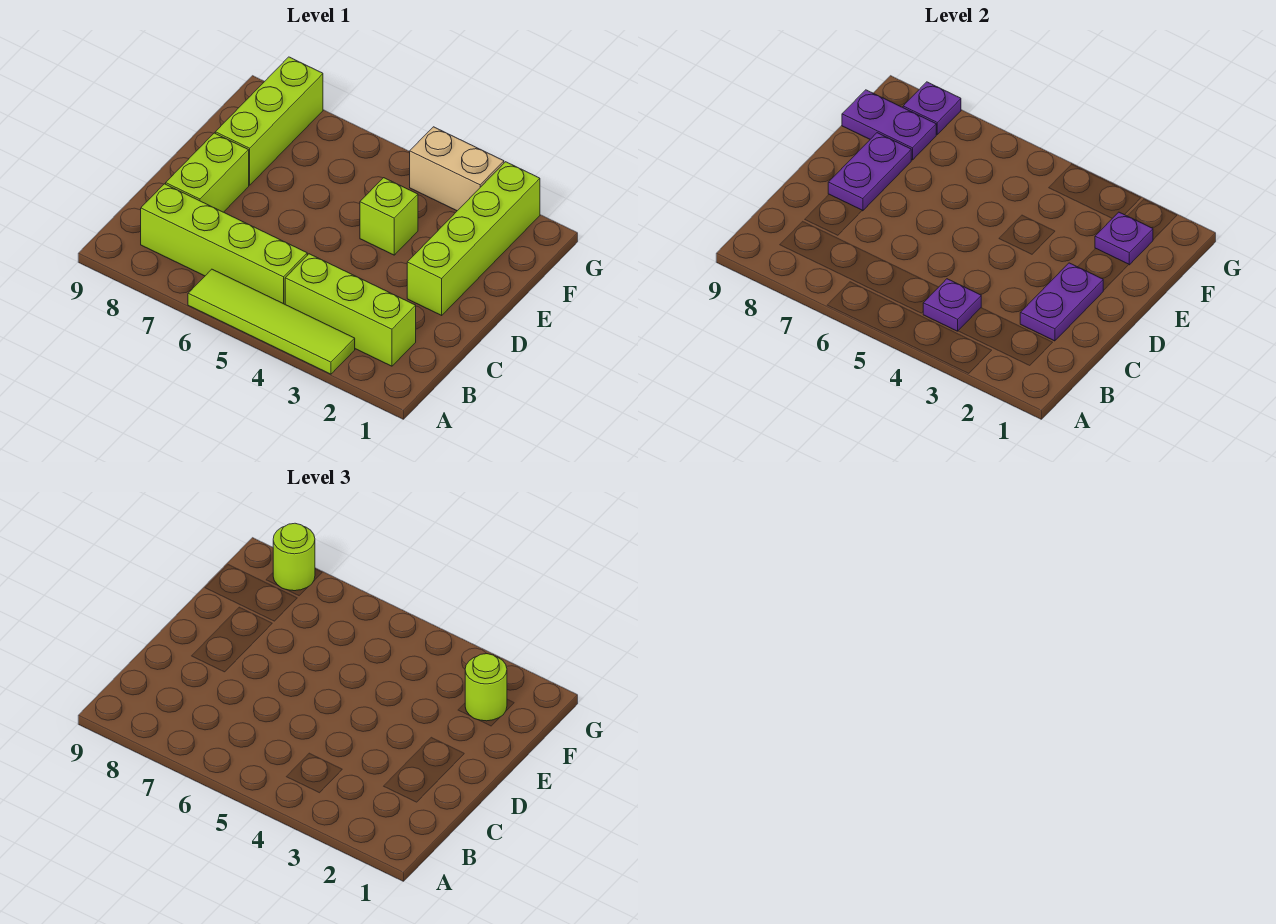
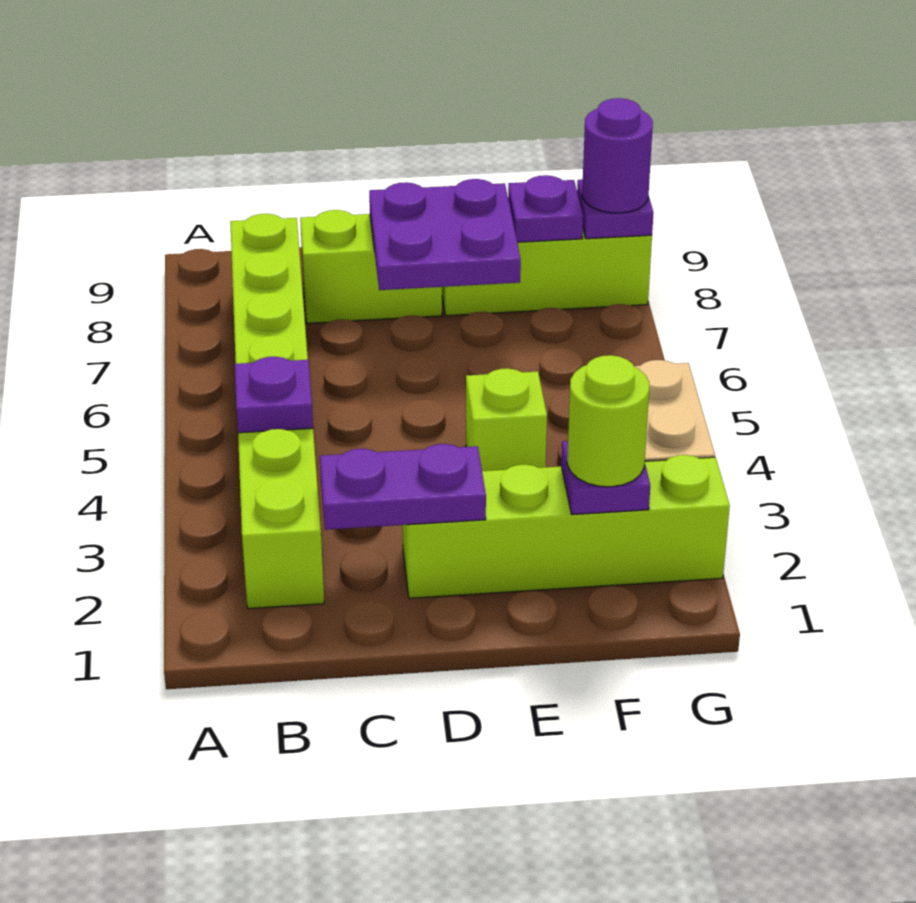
lime 1x4 tile [188,269,355,374] -> none
purple 1x2 plate [828,133,911,211] -> purple 2x2 plate [369,179,521,290]
purple 1x2 plate [842,90,936,160] -> purple 1x1 plate [508,175,583,242]
lime 1x1 round brick [273,523,315,591] -> purple 1x1 round brick [582,98,653,213]

